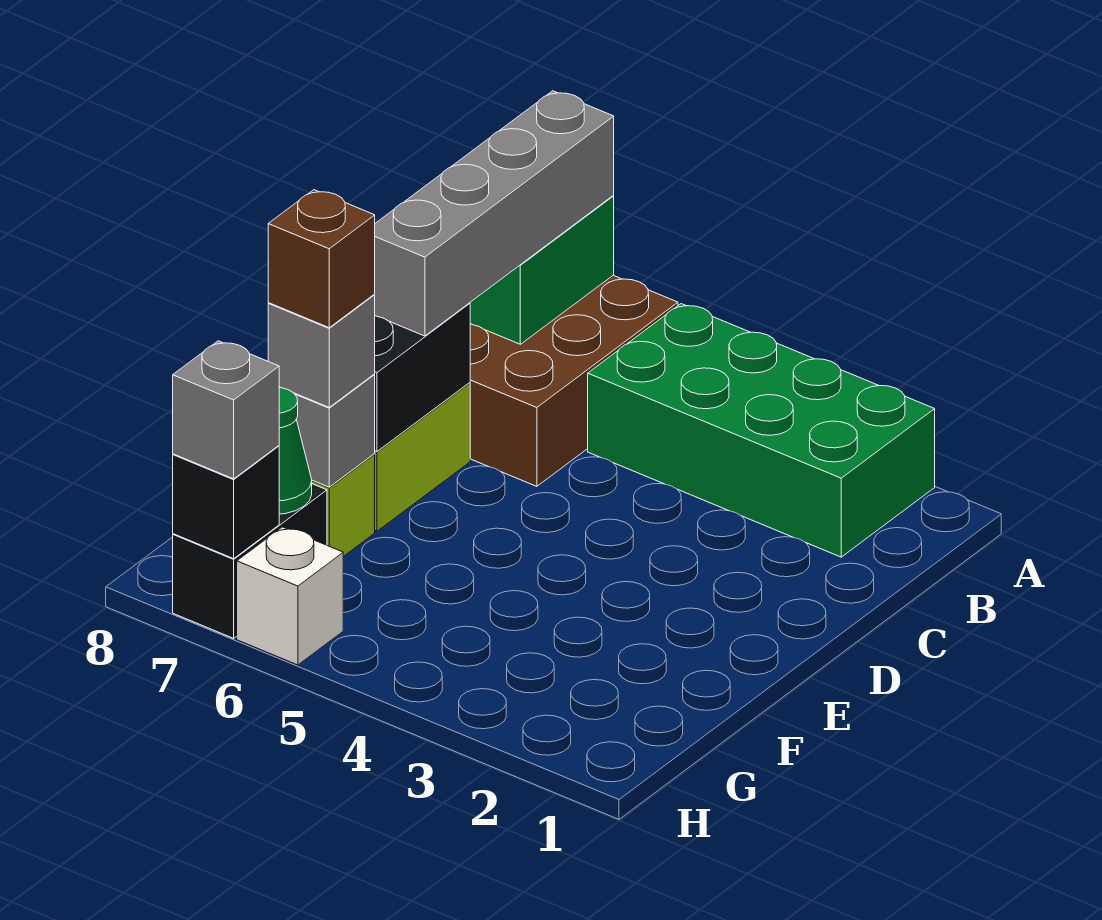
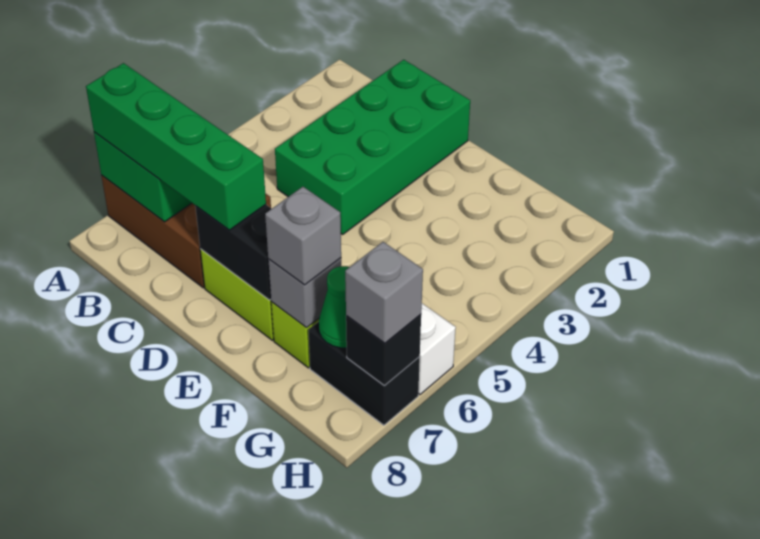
green 2x4 brick [588,304,935,557] -> green 2x4 brick moved to [275,60,470,234]
grey 1x4 brick [374,91,614,336] -> green 1x4 brick [86,63,266,230]
brown 1x1 brick [268,190,375,328] -> none

